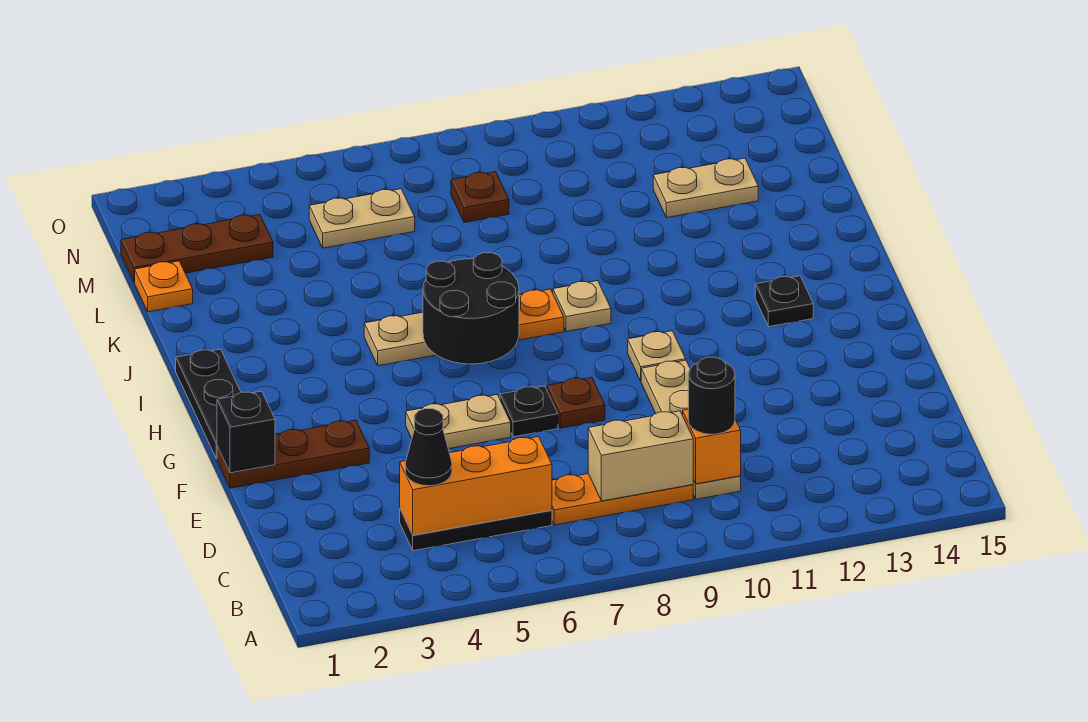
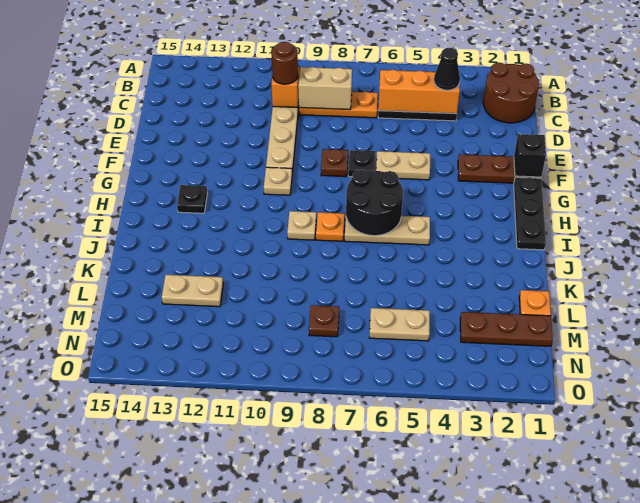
none -> brown 2x2 round brick [483,63,539,123]
black 1x1 round brick [688,357,735,434] -> brown 1x1 round brick [271,42,298,84]

